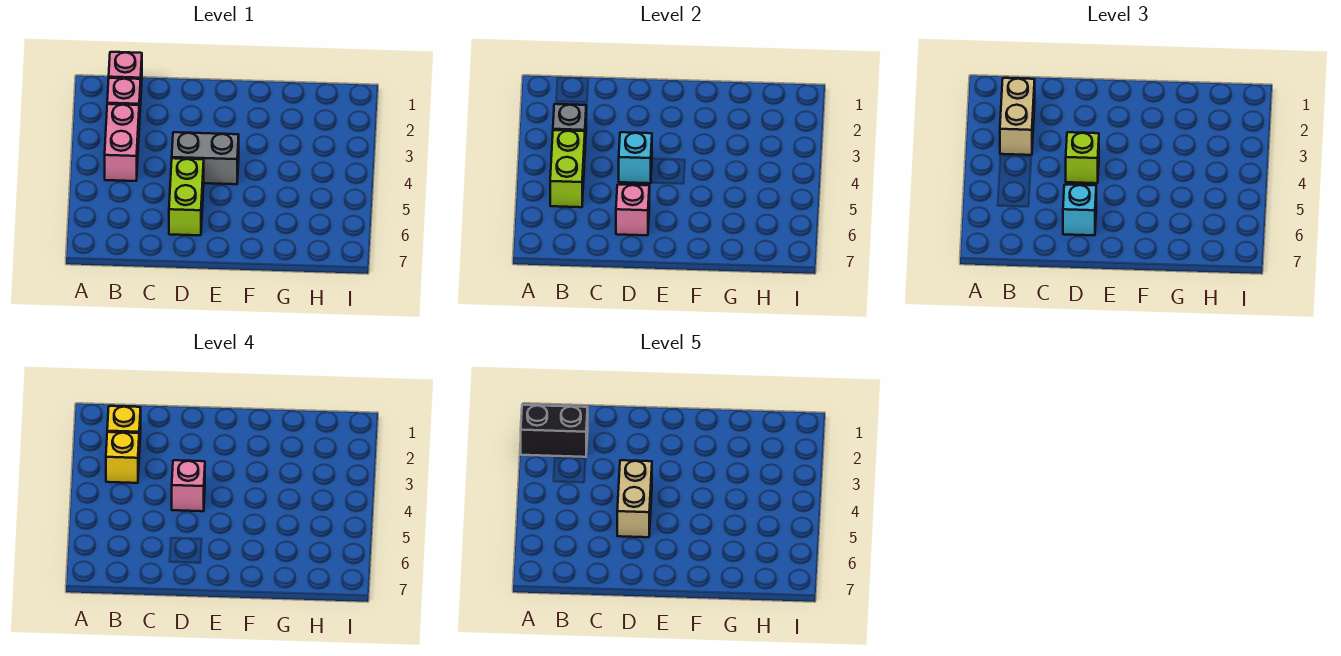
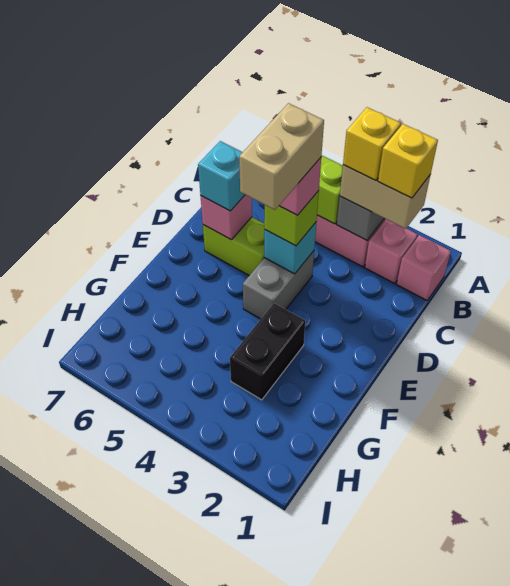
black 1x2 brick [521,405,588,457] -> black 1x2 brick moved to [230,303,305,400]
tan 1x2 brick [617,460,652,537] -> tan 1x2 brick turned to [239,103,324,210]

